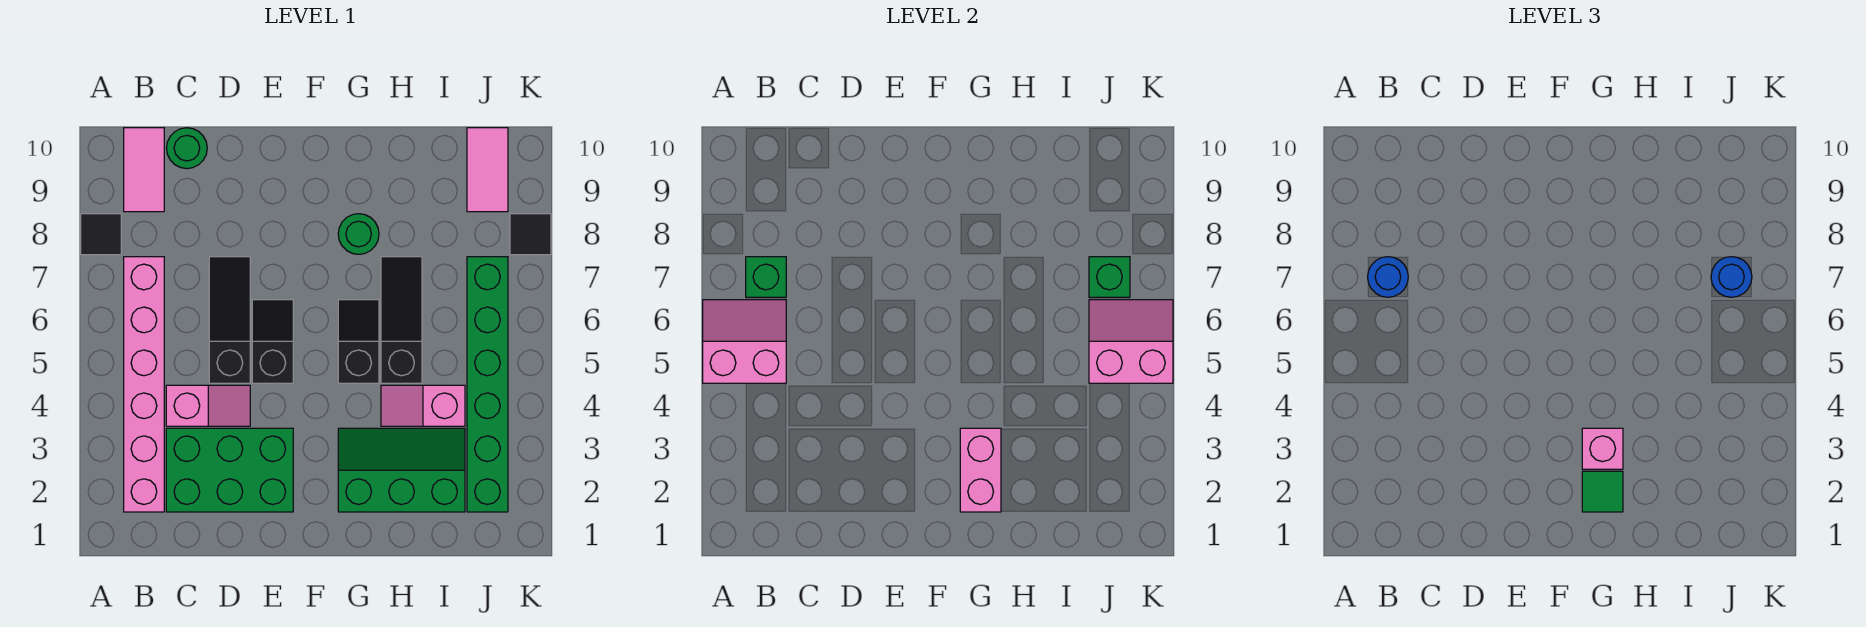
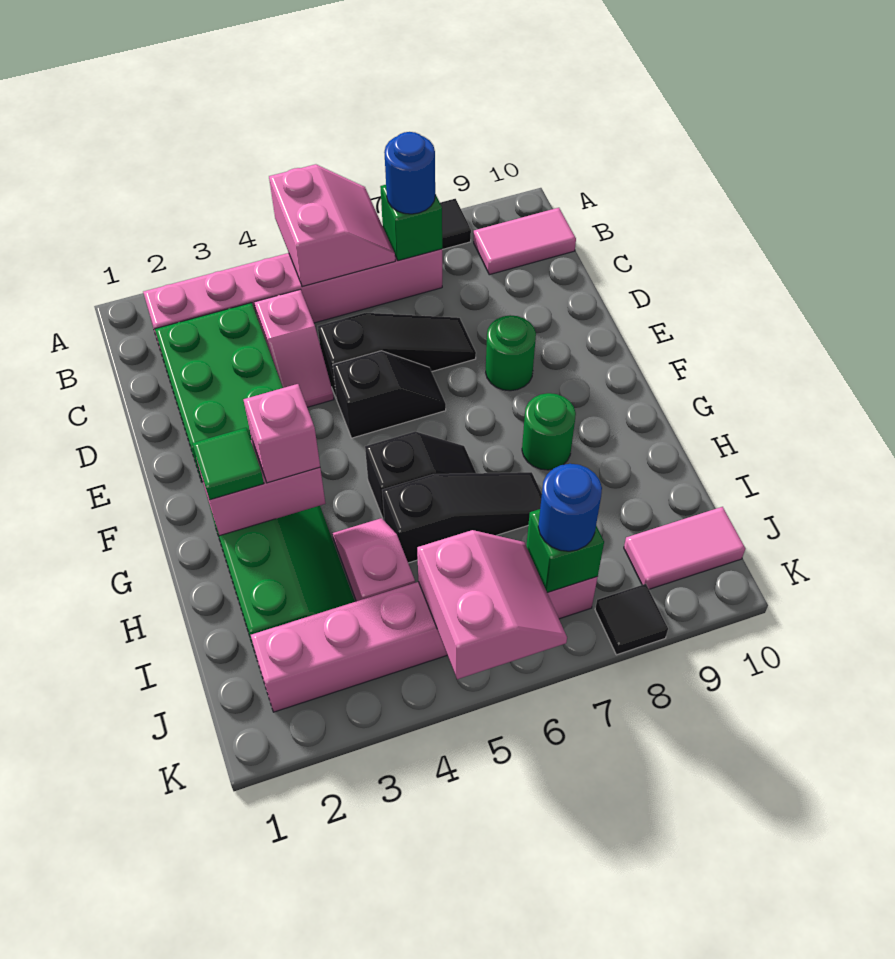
green 1x1 round brick [167,128,207,169] -> green 1x1 round brick moved to [486,315,536,391]
green 1x6 brick [467,257,508,512] -> pink 1x6 brick [251,577,597,712]

